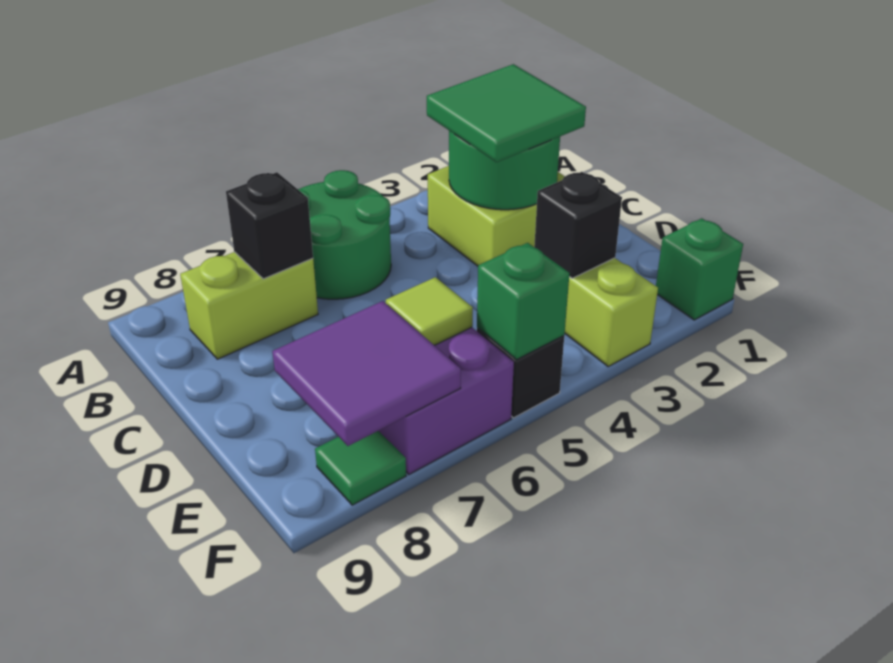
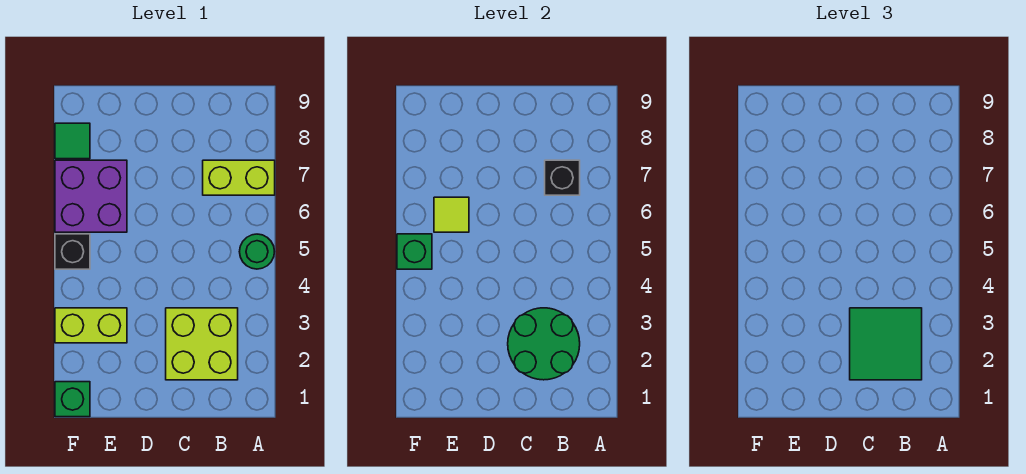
green 2x2 round brick [298,170,391,299] -> green 1x1 round brick [239,234,275,269]
lime 1x2 brick [180,252,318,359] -> lime 1x2 brick turned to [203,160,275,195]
black 1x1 brick [534,172,622,278] -> none
purple 2x2 tile [272,301,461,446] -> none

